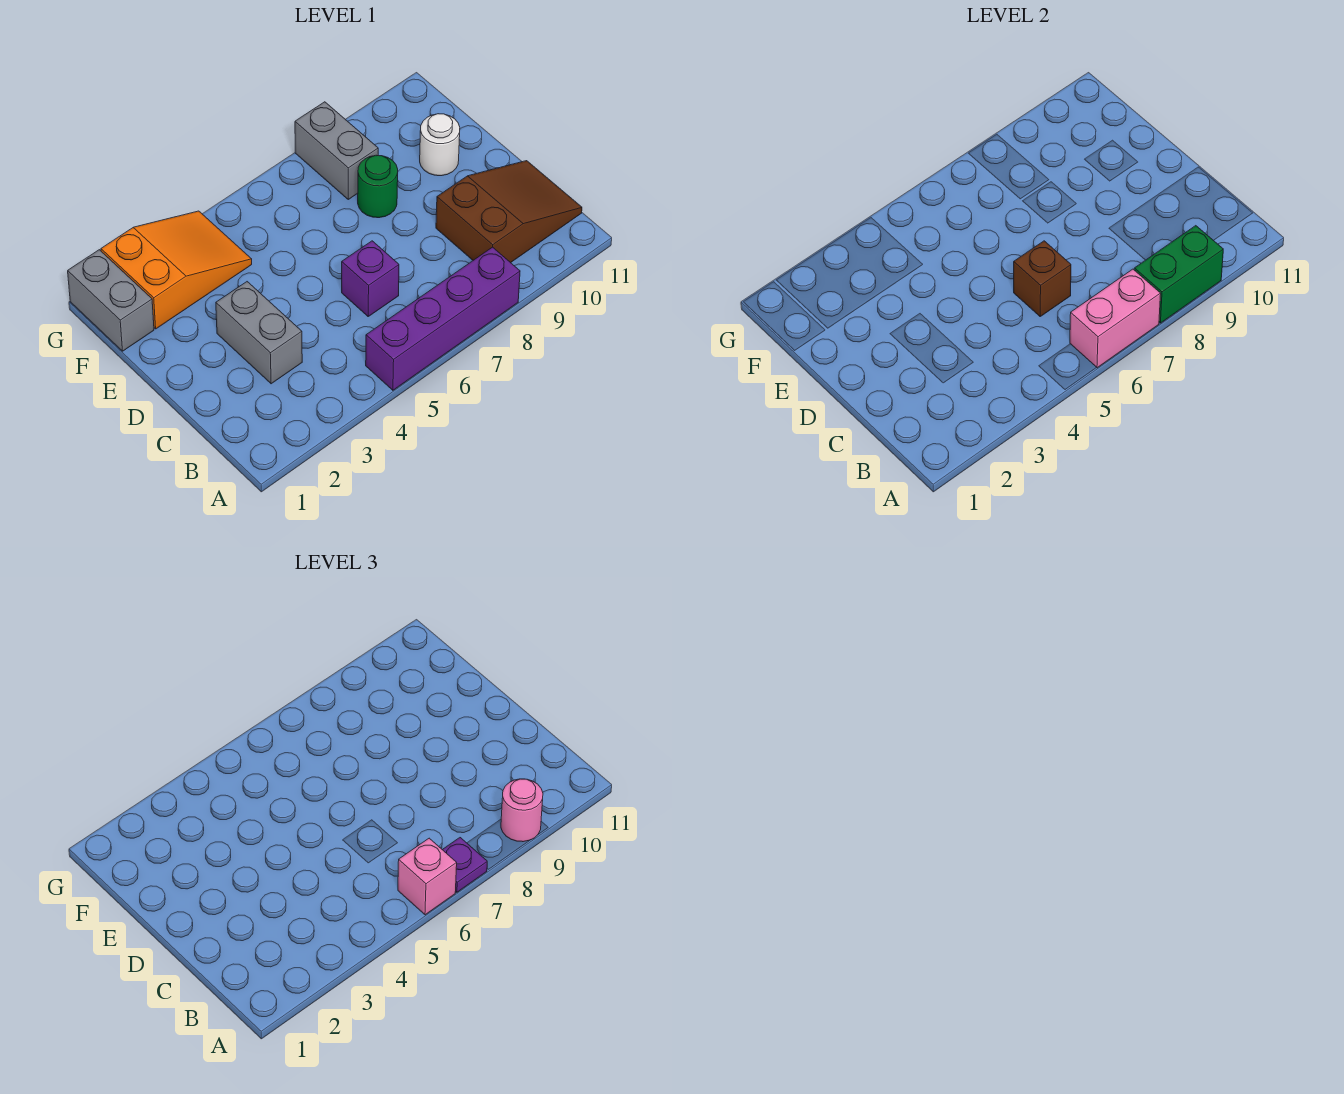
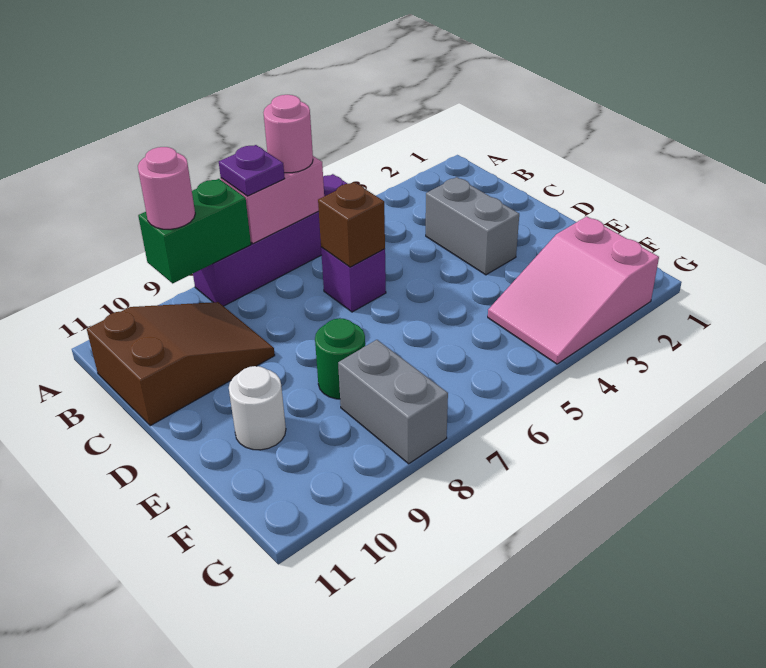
pink 1x1 brick [398,838,457,915] -> pink 1x1 round brick [263,95,313,173]
brown 2x3 slope [436,161,582,263] -> brown 2x3 slope turned to [87,302,275,426]
grey 1x2 brick [68,250,154,351] -> none
orange 2x3 slope [101,211,252,329] -> pink 2x3 slope [488,217,659,364]

